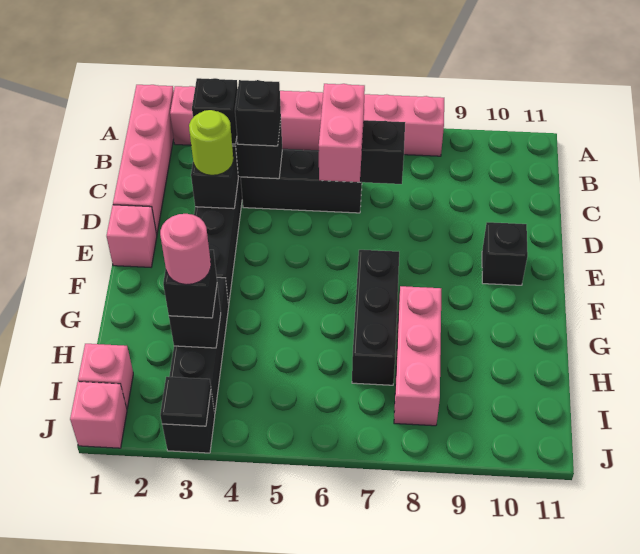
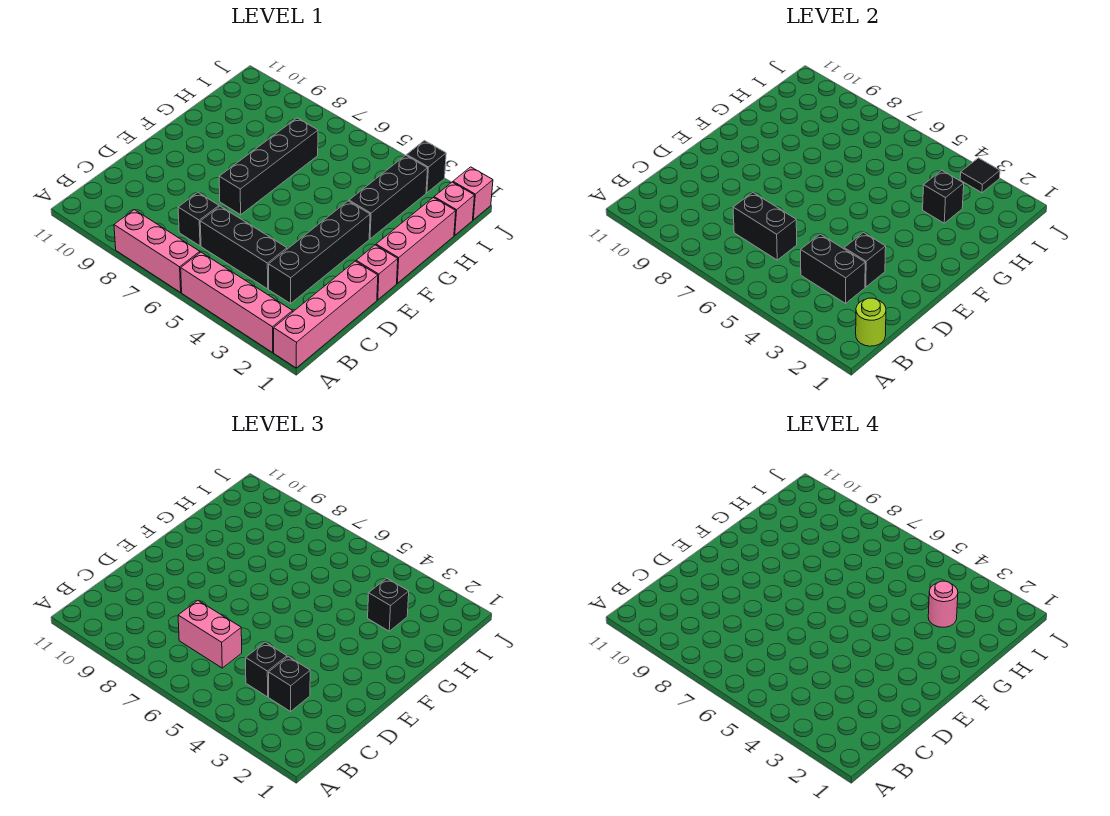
pink 1x2 brick [319,84,365,182] -> pink 1x2 brick turned to [178,601,242,668]
lime 1x1 round brick [189,110,234,175] -> lime 1x1 round brick moved to [856,298,886,346]
black 1x1 brick [482,222,528,285] -> black 1x1 brick moved to [178,193,219,246]
black 1x3 brick [352,250,399,385] -> black 1x4 brick [219,118,318,215]
pink 1x3 brick [394,286,441,426] -> pink 1x3 brick moved to [376,198,456,283]

